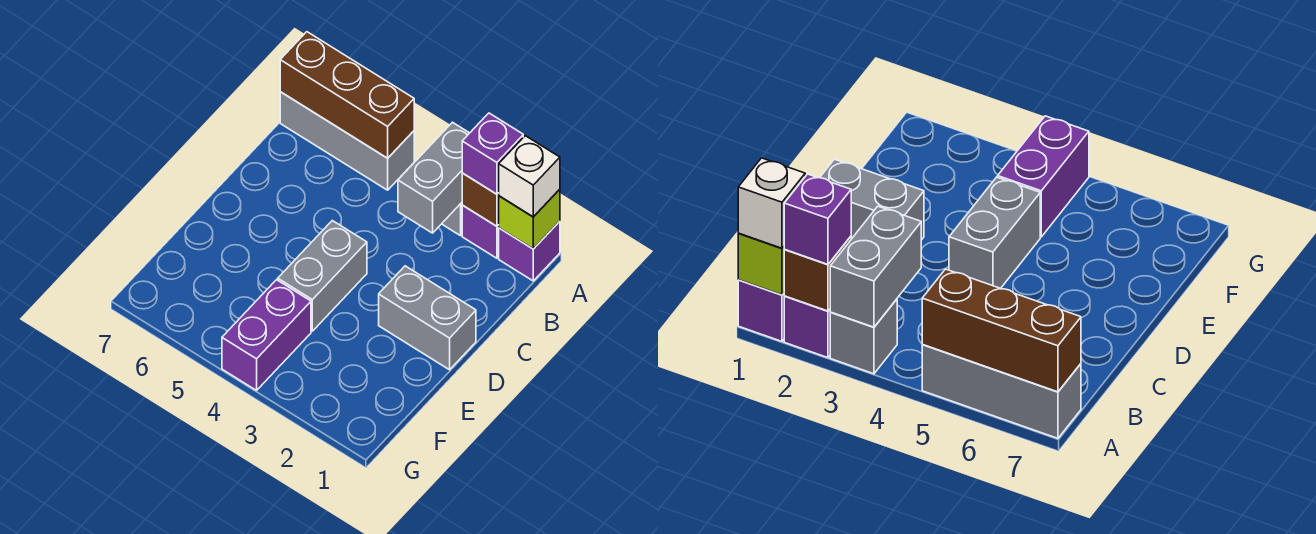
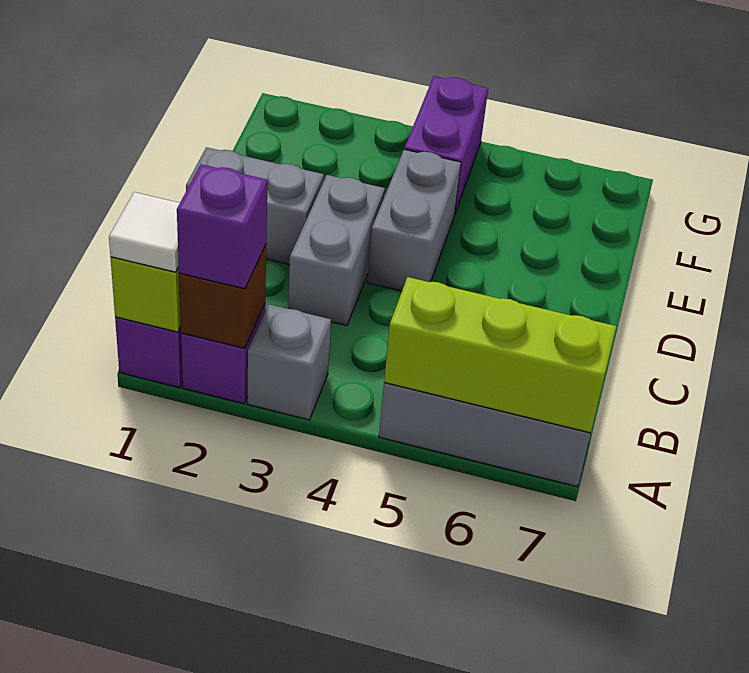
white 1x1 brick [499,136,560,217] -> white 1x1 tile [109,192,180,272]
grey 1x2 brick [398,122,469,233] -> grey 1x2 brick moved to [288,175,385,326]
brown 1x3 brick [280,32,414,158] -> lime 1x3 brick [384,277,616,433]

